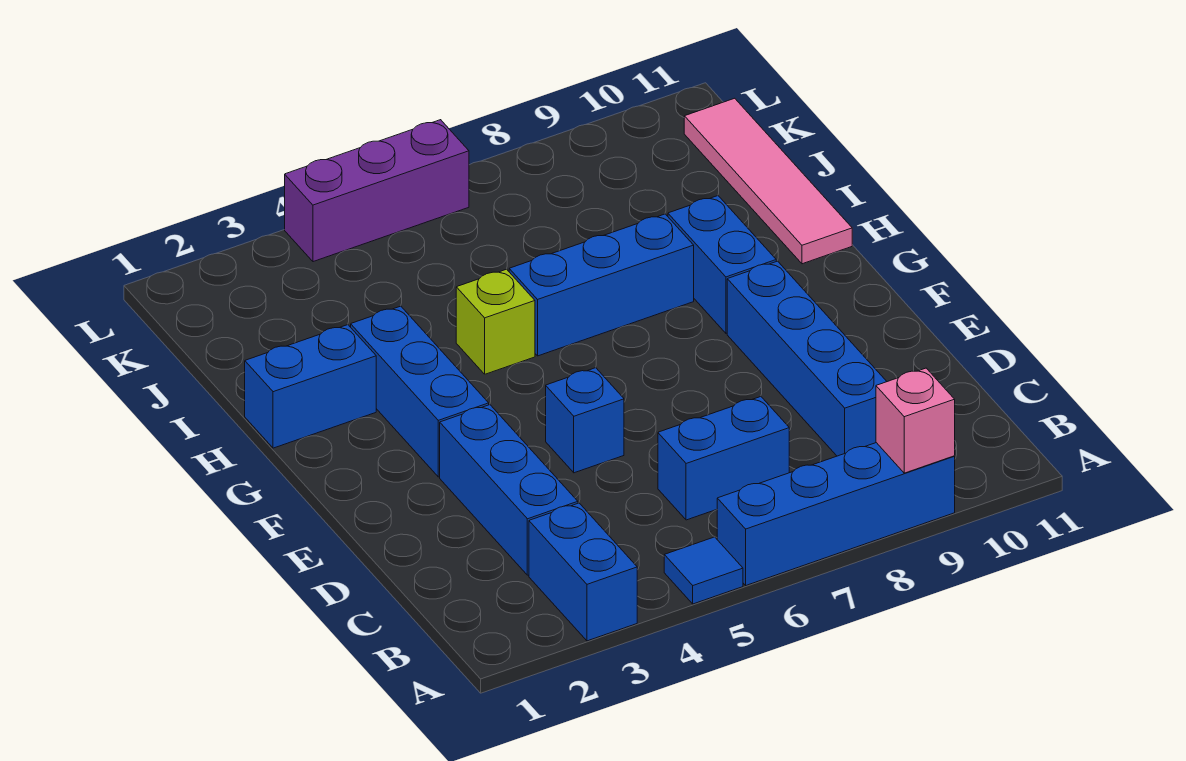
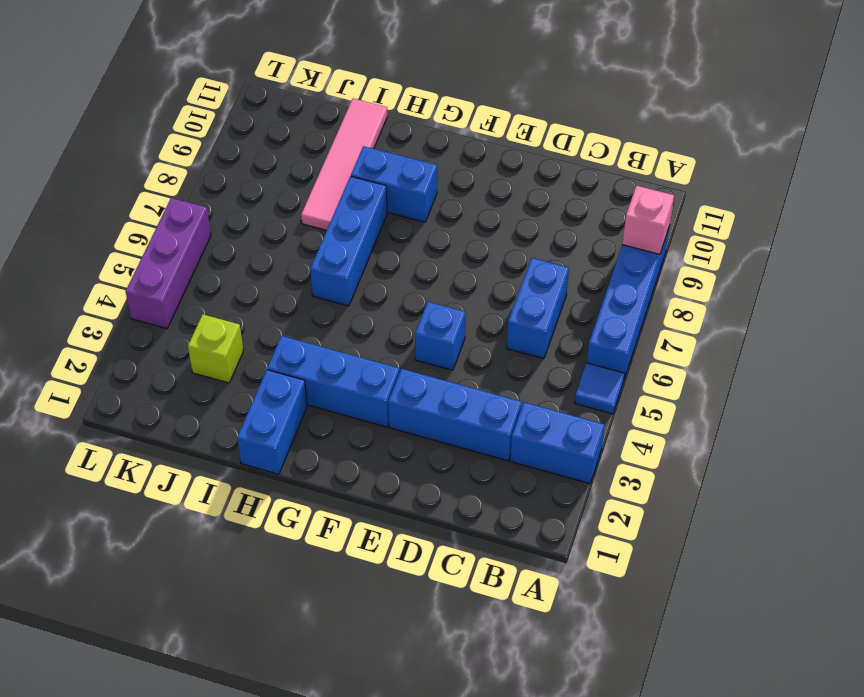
blue 1x4 brick [727,261,887,456] -> none
lime 1x1 brick [456,269,535,374] -> lime 1x1 brick moved to [188,314,243,383]
pink 1x4 tile [684,98,852,264] -> pink 1x4 tile turned to [301,99,388,230]

